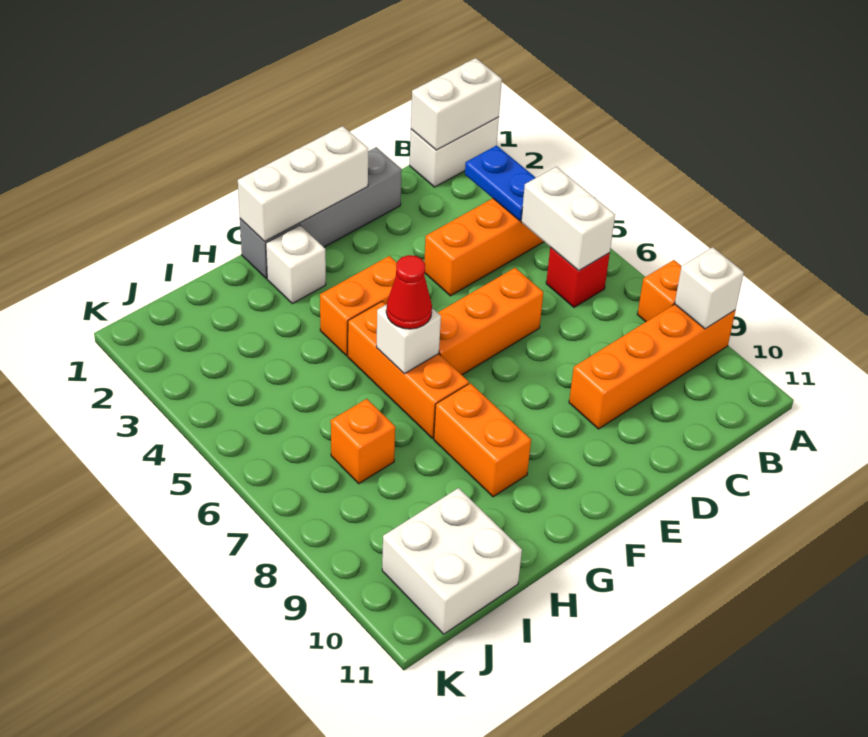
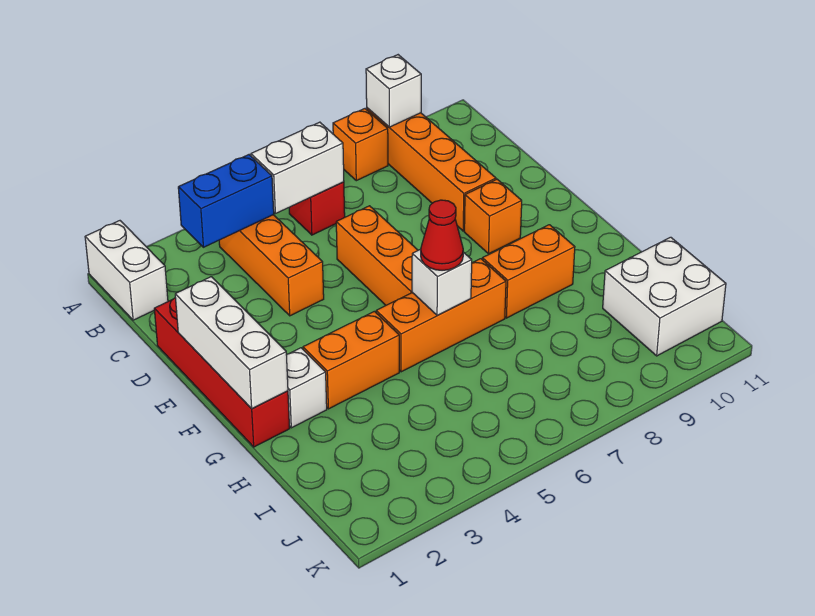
white 1x2 brick [411,58,502,150] -> none
blue 1x2 plate [465,145,536,221] -> blue 1x2 brick [178,155,274,247]
grey 1x4 brick [240,147,402,279] -> red 1x4 brick [154,298,290,447]
orange 1x2 brick [320,256,397,356] -> orange 1x2 brick turned to [303,311,399,409]
orange 1x1 brick [331,399,395,484] -> orange 1x1 brick moved to [464,179,522,254]

